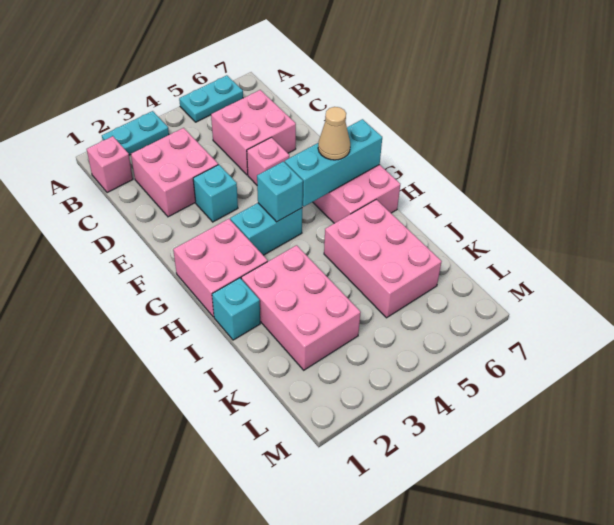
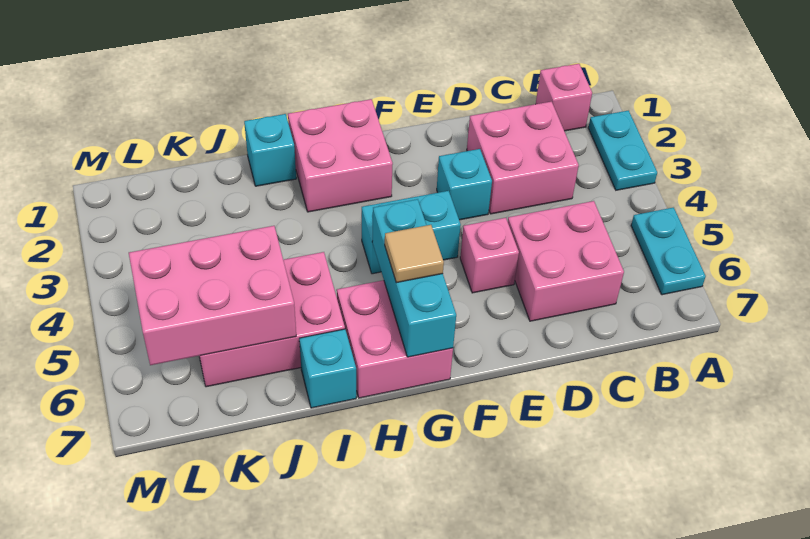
cyan 1x2 brick [230,203,302,255] -> cyan 1x2 brick turned to [362,191,461,274]
cyan 1x1 brick [257,161,303,222] -> cyan 1x1 brick moved to [299,329,356,408]
tan 1x1 cone [318,107,350,160] -> tan 1x1 tile [385,225,444,283]
pink 2x3 brick [241,245,361,370] -> pink 2x3 brick moved to [129,226,296,365]

